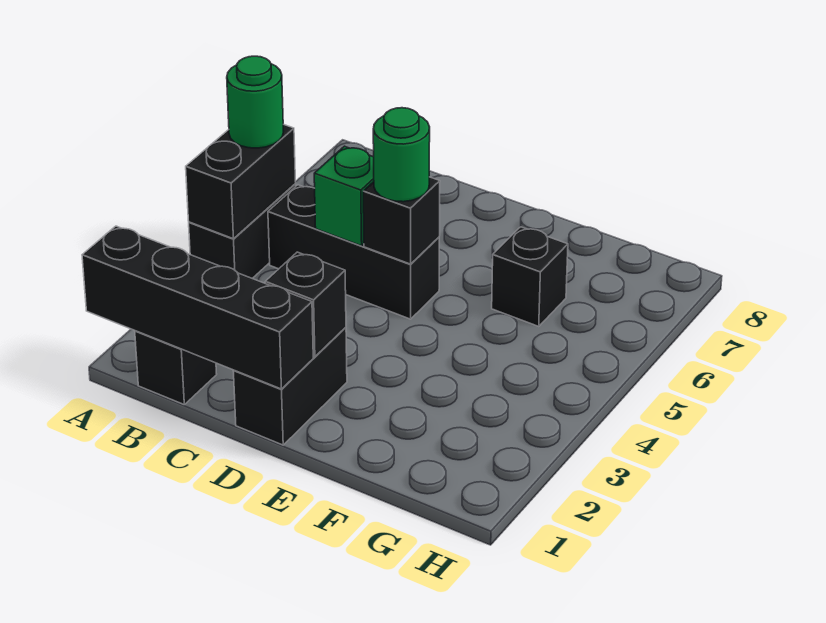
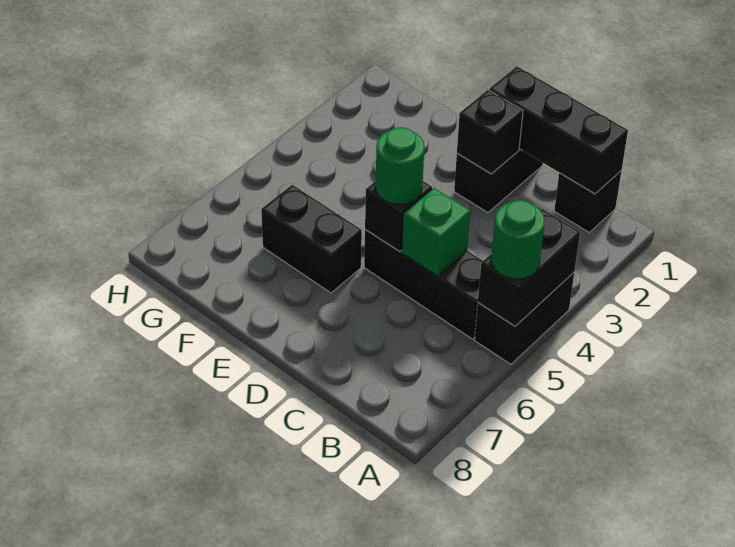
black 1x4 brick [82,226,313,389] -> black 1x3 brick [489,66,628,194]
black 1x1 brick [492,227,568,326] -> black 1x2 brick [261,185,362,293]

